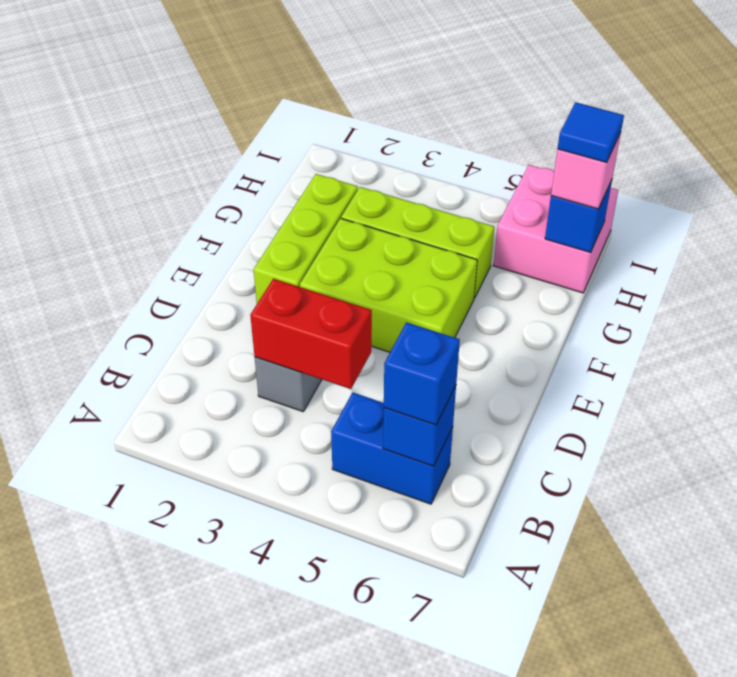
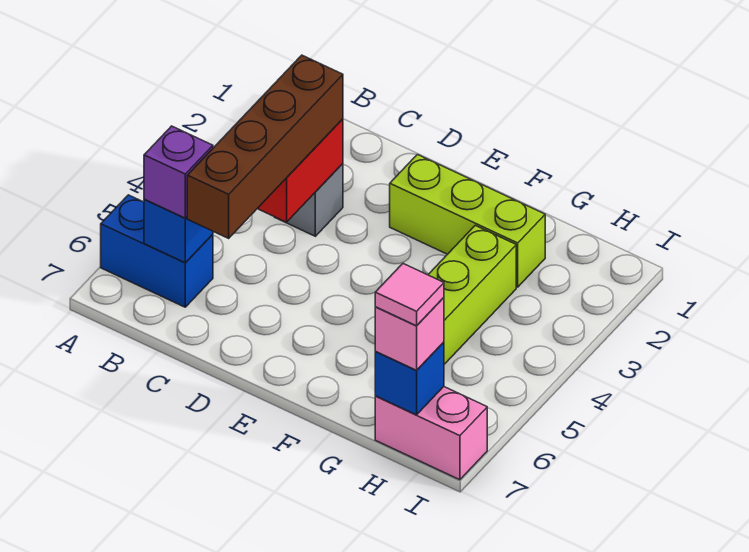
blue 1x2 brick [331,392,453,504] -> blue 1x2 brick turned to [101,195,213,307]
blue 1x1 brick [384,322,460,425] -> purple 1x1 brick [144,126,213,218]
none -> brown 1x4 brick [187,55,343,238]
lime 2x3 brick [300,218,477,352] -> none
pink 2x2 brick [493,165,618,293] -> pink 1x2 brick [375,387,487,480]
blue 1x1 tile [558,102,624,162] -> pink 1x1 tile [375,264,444,326]

